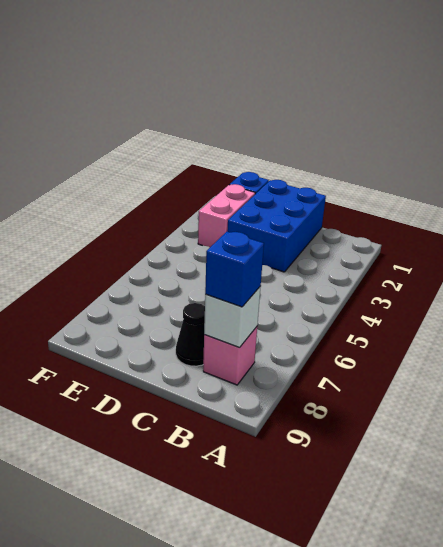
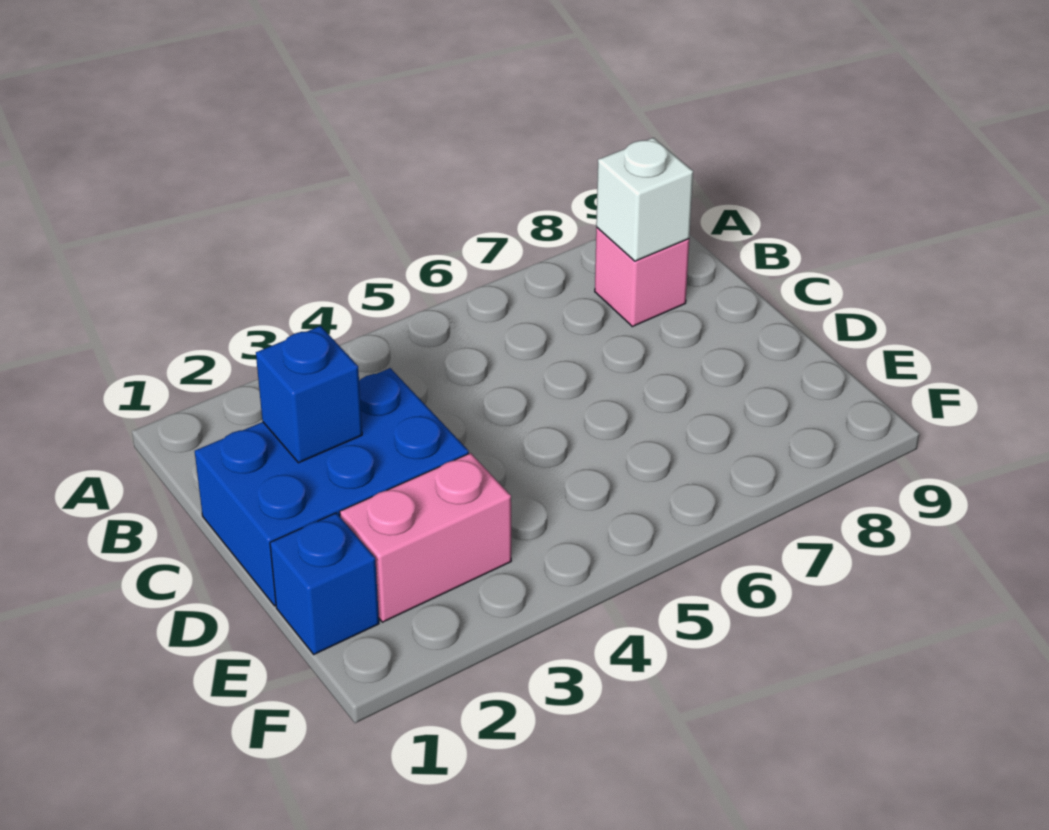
blue 1x1 brick [205,232,264,307] -> blue 1x1 brick moved to [256,326,362,463]
black 1x1 cone [176,303,205,366] -> none

